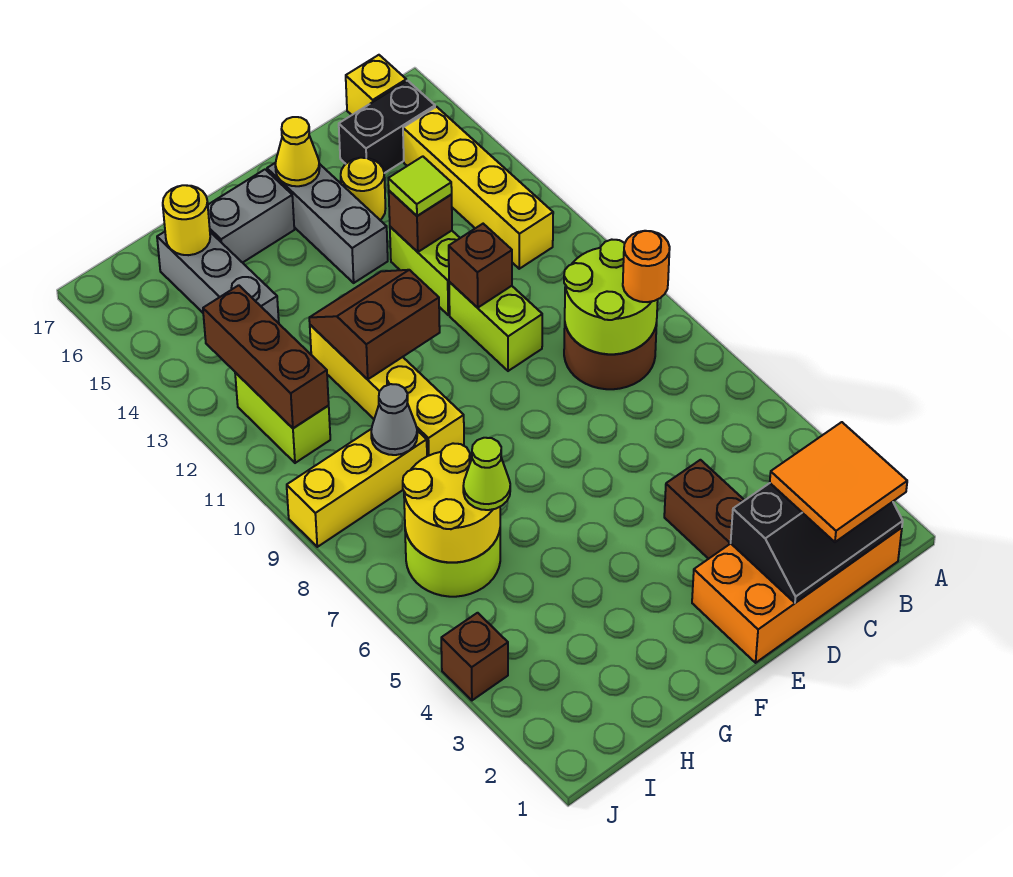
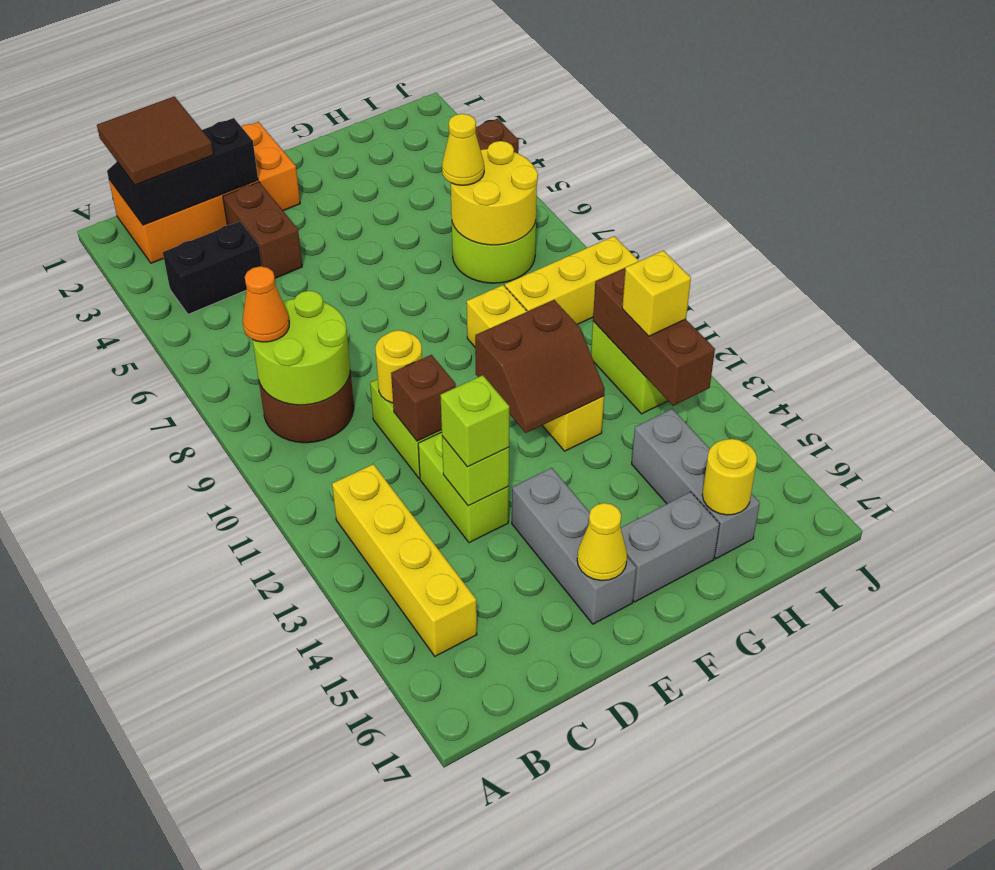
orange 2x2 tile [770,422,907,542] -> brown 2x2 tile [97,96,213,185]
orange 1x1 round brick [623,231,670,302] -> orange 1x1 cone [243,266,289,342]
black 1x2 brick [339,81,435,173] -> black 1x2 brick moved to [163,221,262,314]
yellow 1x1 brick [346,55,406,115] -> yellow 1x1 brick moved to [622,251,691,336]
brown 1x1 brick [389,191,452,252] -> lime 1x1 brick [442,436,509,506]
lime 1x1 tile [388,156,452,216] -> lime 1x1 brick [440,375,509,467]
yellow 1x1 round brick [341,158,385,220] -> yellow 1x1 round brick moved to [375,330,422,403]
lime 1x1 cone [463,438,510,510] -> yellow 1x1 cone [442,114,484,185]
grey 1x1 cone [371,384,417,455] -> none

